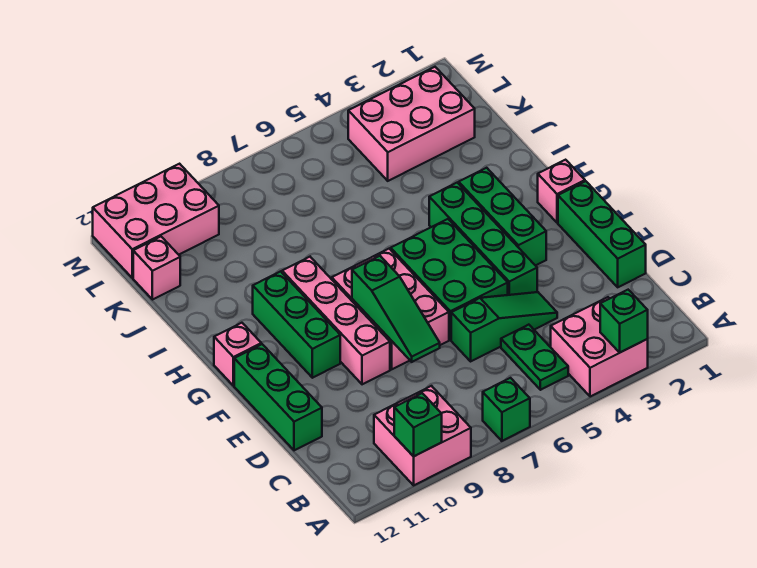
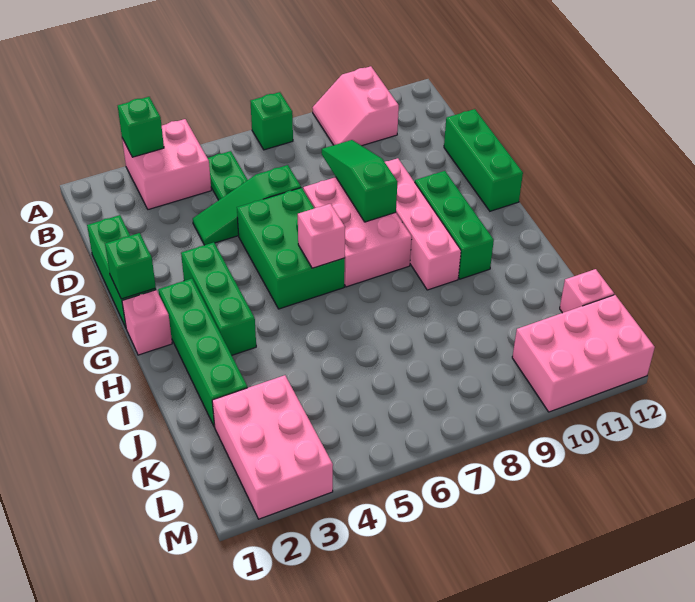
pink 2x2 brick [374,386,471,485] -> pink 2x2 slope [313,66,399,146]
green 1x1 brick [394,393,442,456] -> green 1x1 brick moved to [105,233,156,299]
green 1x4 brick [429,183,537,295] -> green 1x4 brick moved to [158,279,247,427]
pink 1x1 brick [214,323,261,386] -> pink 1x1 brick moved to [298,204,345,268]
pink 2x3 brick [348,67,475,181] -> pink 2x3 brick turned to [212,375,333,519]

